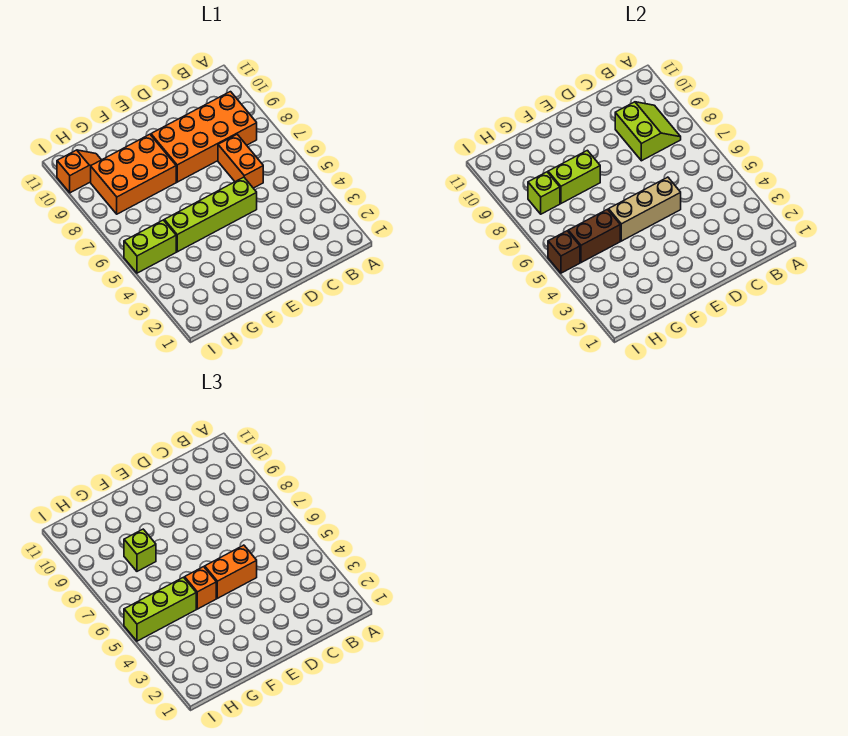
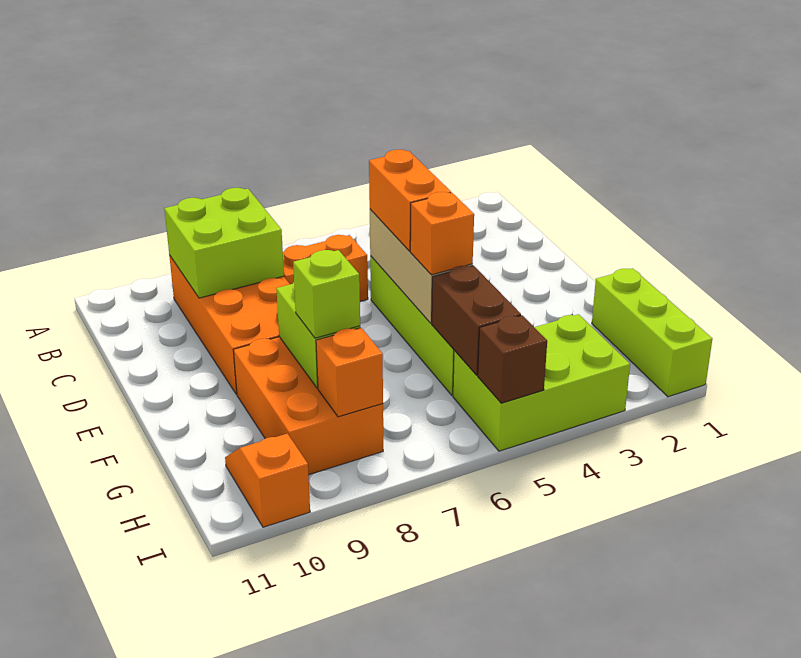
lime 2x2 slope [615,102,681,161] -> lime 2x2 brick [164,188,284,298]
lime 1x3 brick [124,577,196,641] -> lime 1x3 brick moved to [592,268,712,397]
lime 1x2 brick [124,220,176,273] -> lime 2x3 brick [453,314,630,451]
lime 1x1 brick [528,172,560,214] -> orange 1x1 brick [316,328,383,417]

